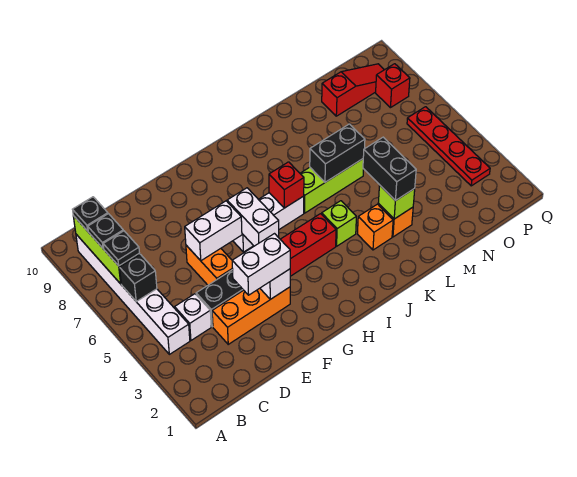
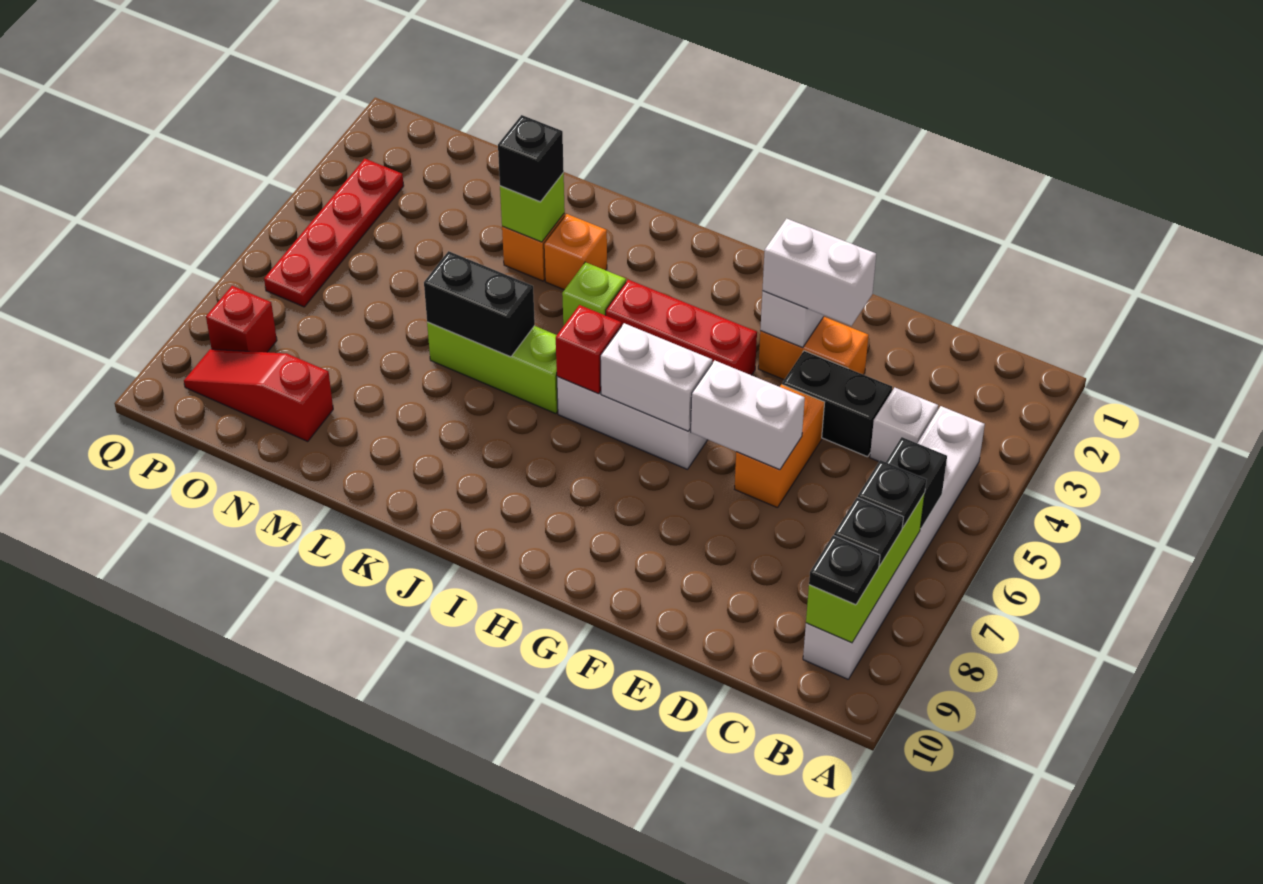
orange 1x3 brick [212,287,290,344] -> orange 1x2 brick [758,317,869,380]
white 1x2 brick [227,188,279,246] -> white 1x2 brick turned to [600,323,712,431]
black 1x2 brick [363,137,416,201] -> black 1x1 brick [498,115,564,202]

